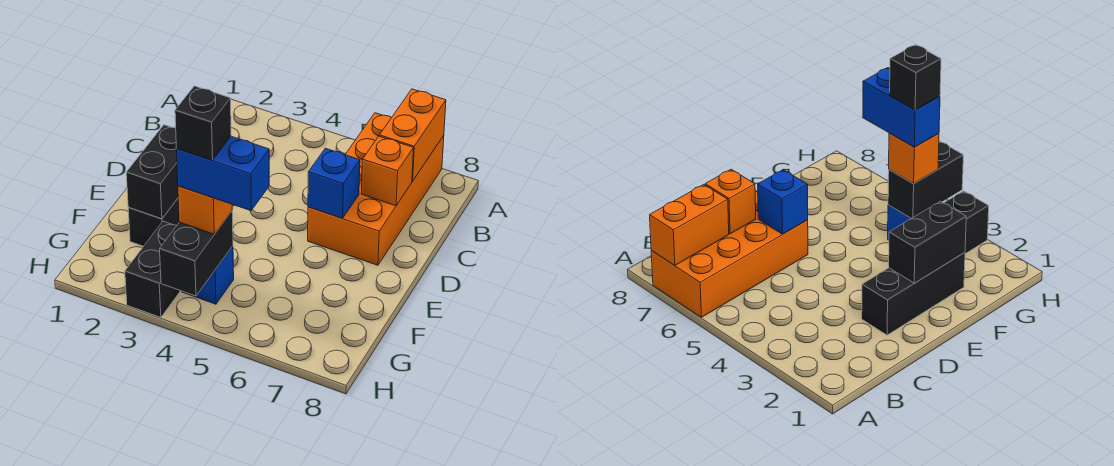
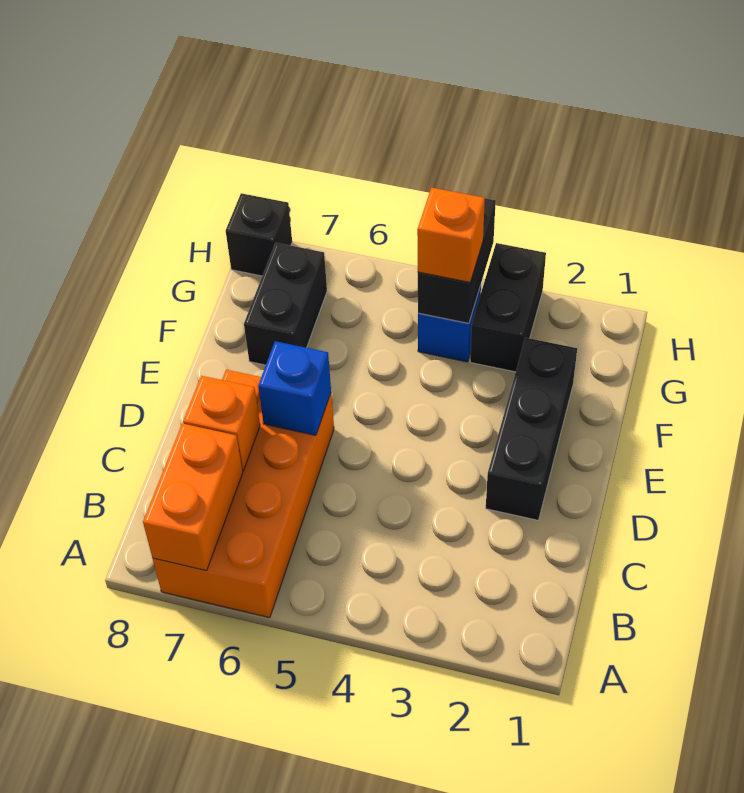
black 1x2 brick [126,125,178,219] -> black 1x2 brick moved to [244,243,327,365]
blue 1x2 brick [177,136,269,211] -> none
black 1x1 brick [175,86,231,160] -> black 1x1 brick moved to [226,193,292,276]

